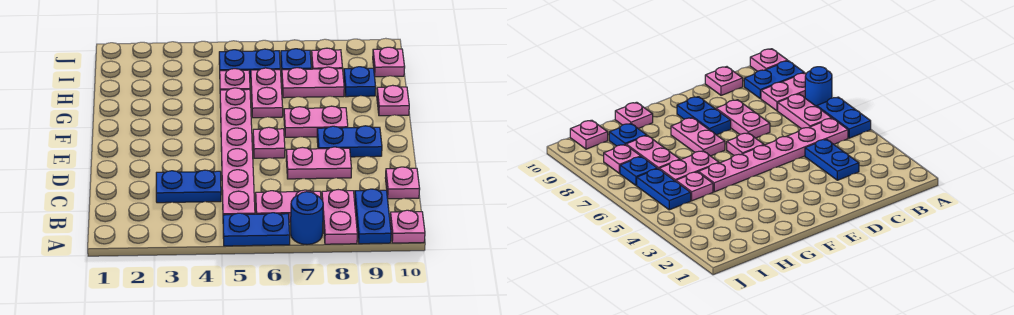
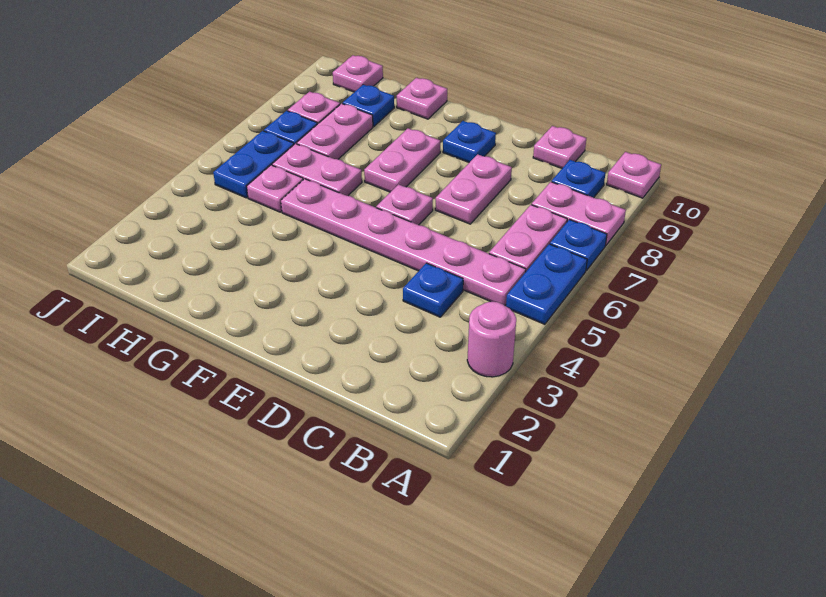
none -> pink 1x1 round brick [467,302,516,377]
blue 1x1 round brick [291,192,323,245] -> blue 1x1 plate [550,220,607,271]
blue 1x2 plate [355,189,391,244] -> blue 1x1 plate [552,160,605,198]
blue 1x2 plate [156,170,221,203] -> blue 1x1 plate [403,263,463,317]
blue 1x2 plate [317,126,382,157] -> blue 1x1 plate [443,121,496,162]

